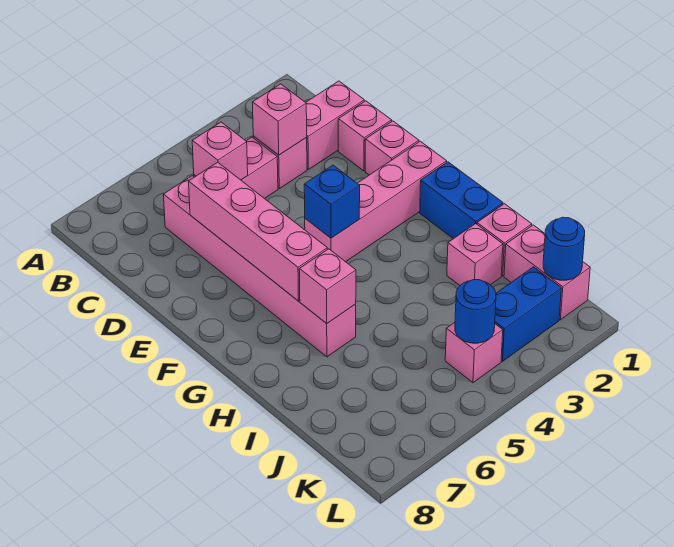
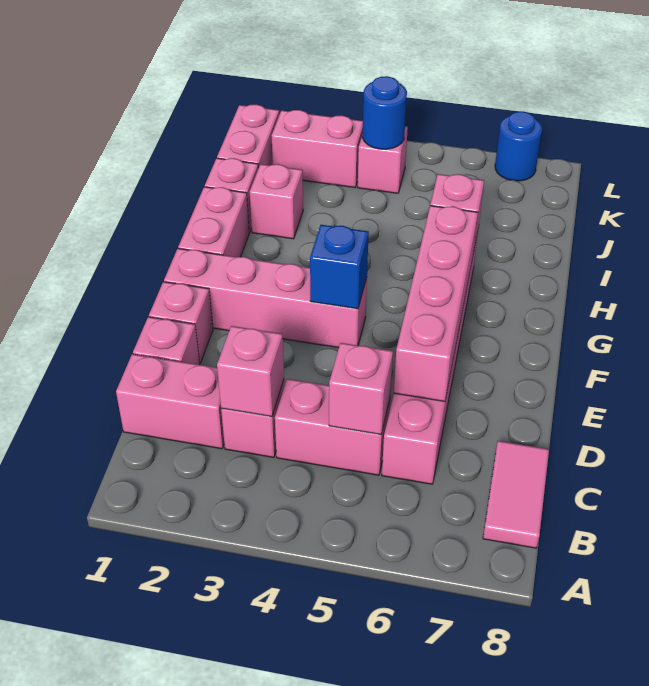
none -> pink 1x2 tile [483,441,549,548]
blue 1x2 brick [420,162,503,239] -> pink 1x2 brick [178,187,250,257]
blue 1x1 round brick [543,217,585,280] -> blue 1x1 round brick moved to [495,112,542,181]
blue 1x2 brick [495,267,561,361] -> pink 1x2 brick [272,110,363,188]

